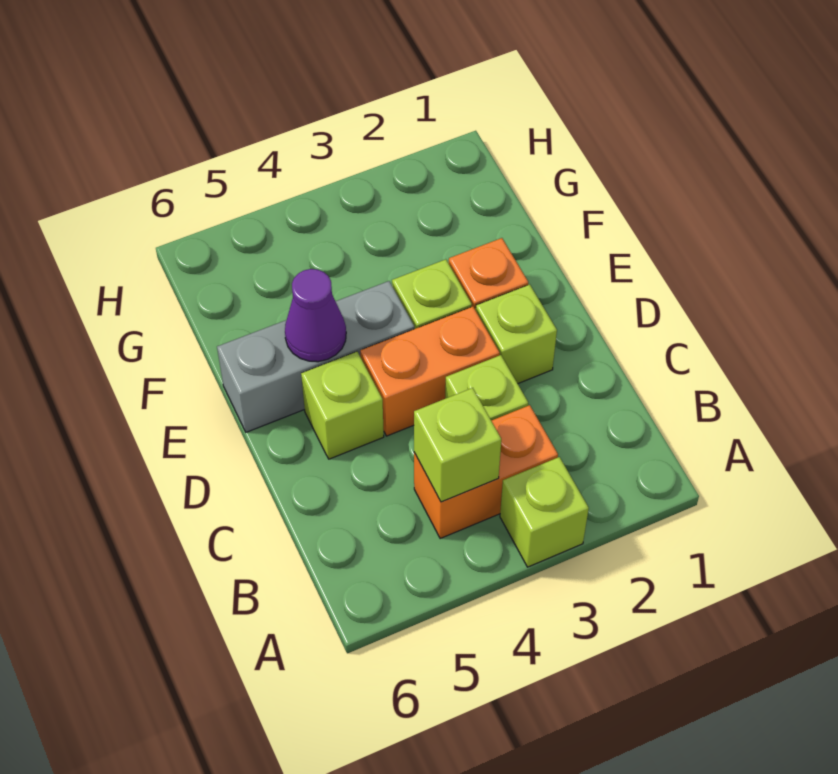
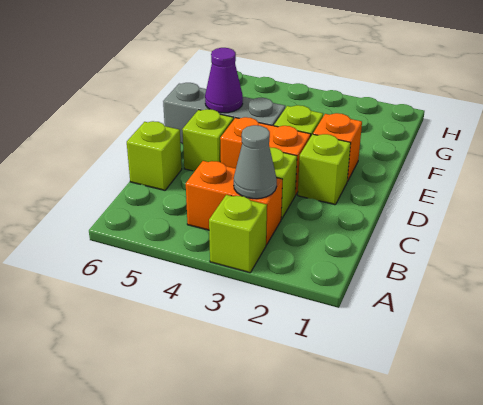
none -> grey 1x1 cone [234,125,277,199]
lime 1x1 brick [414,388,501,502] -> lime 1x1 brick moved to [127,121,182,190]

